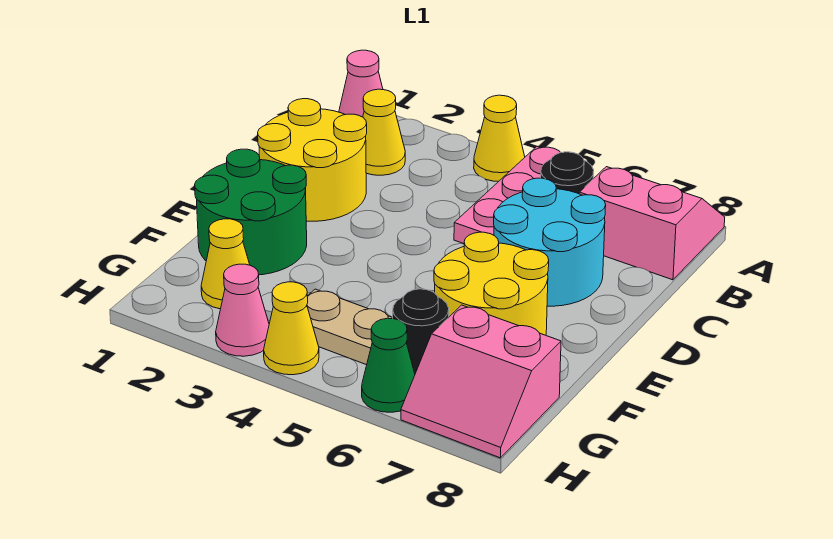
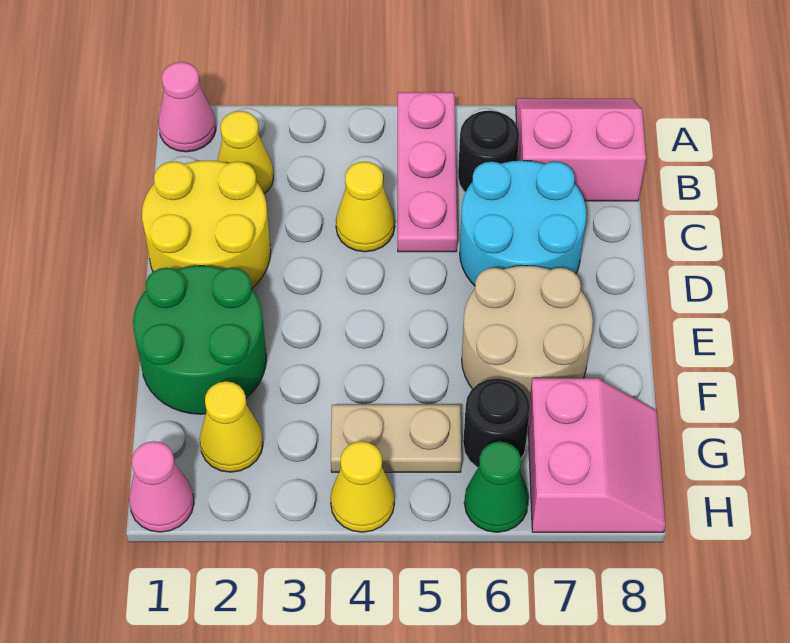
yellow 1x1 cone [474,95,525,182] -> yellow 1x1 cone moved to [336,162,395,252]
yellow 2x2 round brick [434,232,549,335] -> tan 2x2 round brick [462,266,593,403]
pink 2x2 slope [401,305,561,458] -> pink 2x2 slope turned to [528,378,665,532]
pink 1x1 cone [216,264,269,356] -> pink 1x1 cone moved to [129,441,194,532]

